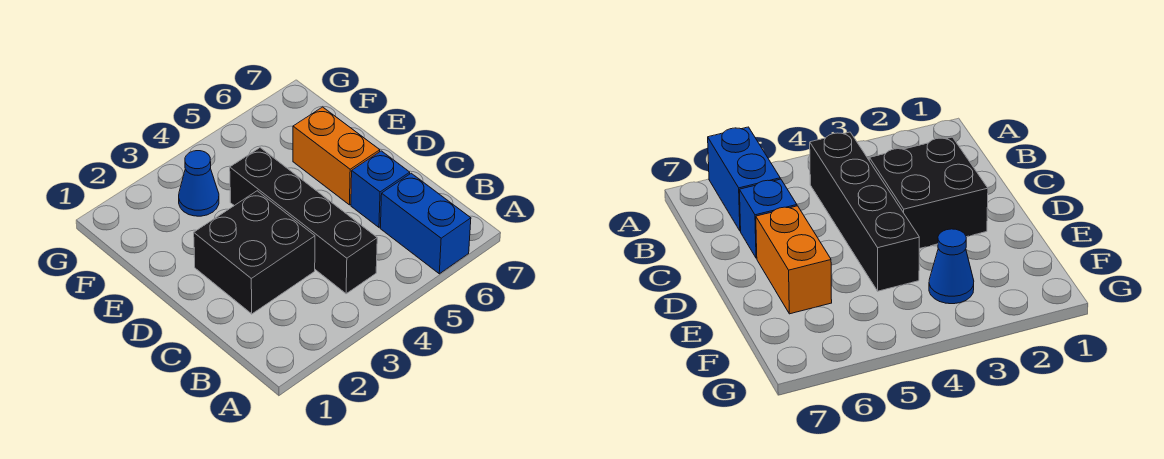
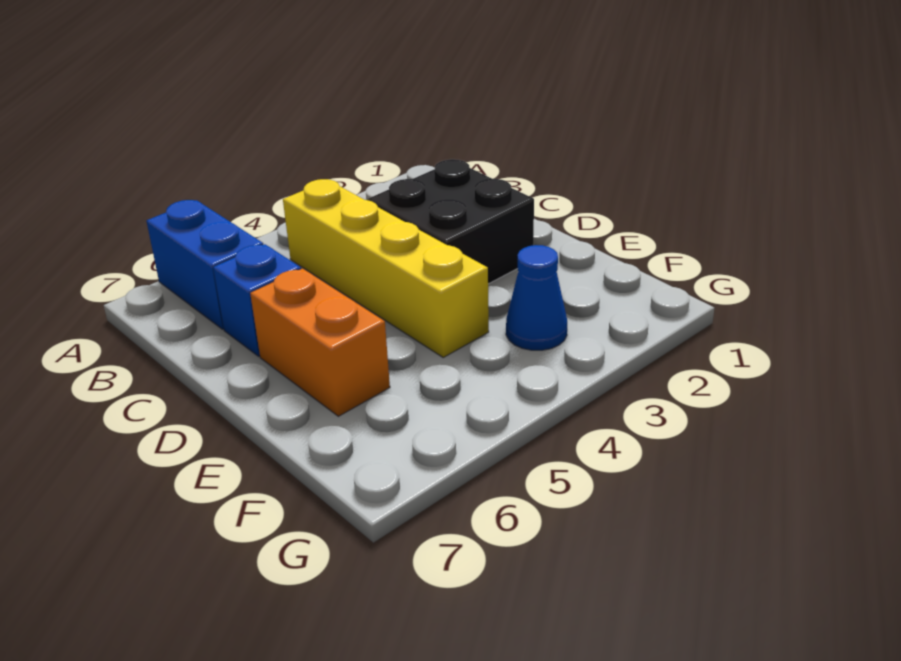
black 1x4 brick [230,148,377,294] -> yellow 1x4 brick [283,179,489,357]

